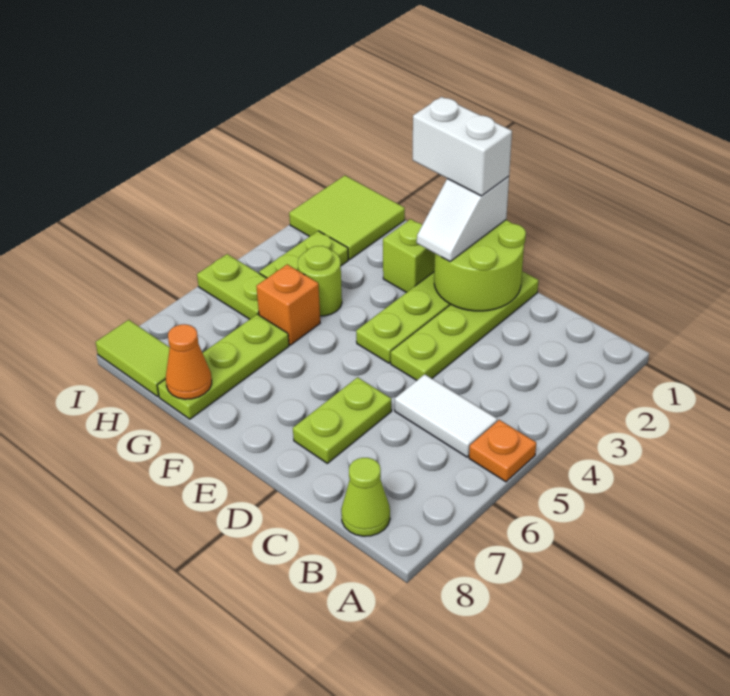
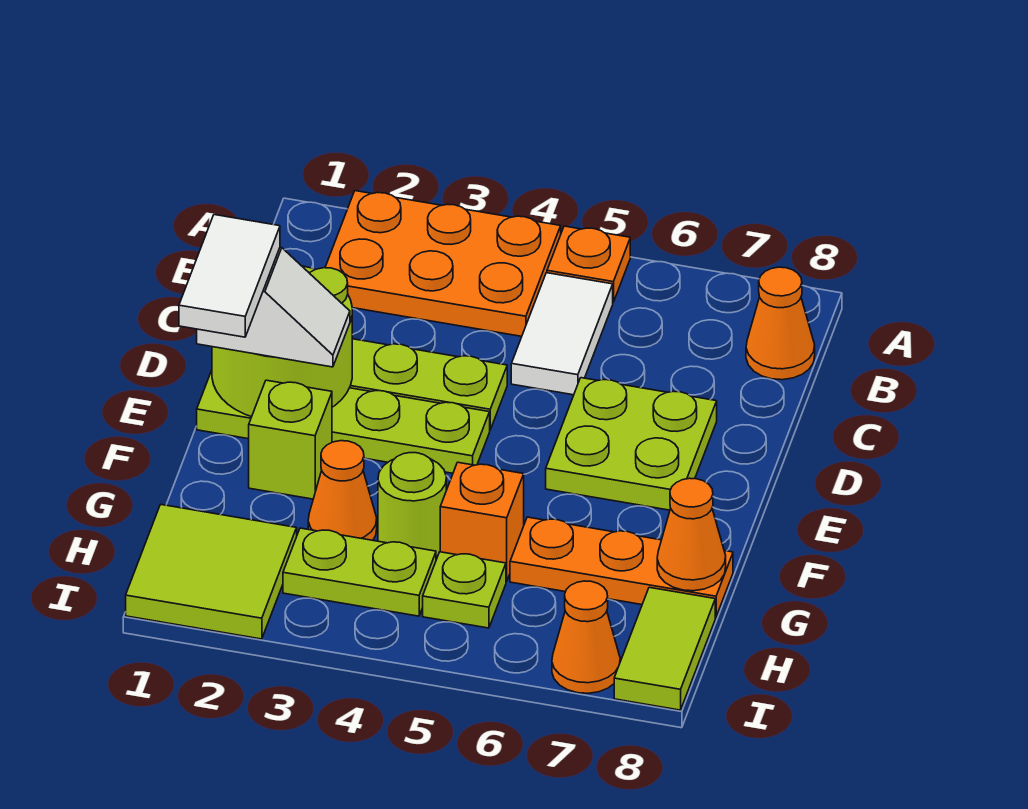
none -> orange 2x3 plate [325,191,561,336]
lime 1x1 cone [341,458,390,536] -> orange 1x1 cone [746,267,815,380]
lime 1x2 plate [293,377,392,463] -> lime 2x2 plate [546,378,717,510]
white 1x2 brick [413,97,512,196] -> white 1x2 tile [179,215,280,337]
none -> orange 1x1 cone [308,441,377,540]
lime 1x3 plate [157,314,289,419] -> orange 1x3 plate [510,517,733,617]
lime 1x2 plate [197,254,267,319] -> lime 1x1 plate [423,552,506,628]
none -> orange 1x1 cone [552,581,620,693]

